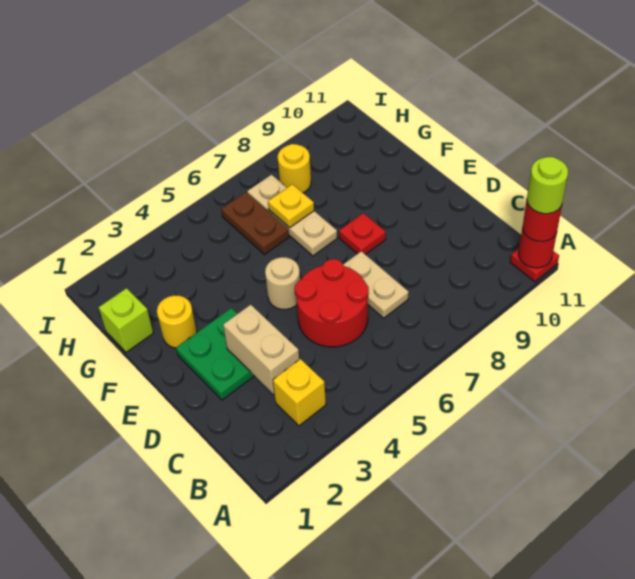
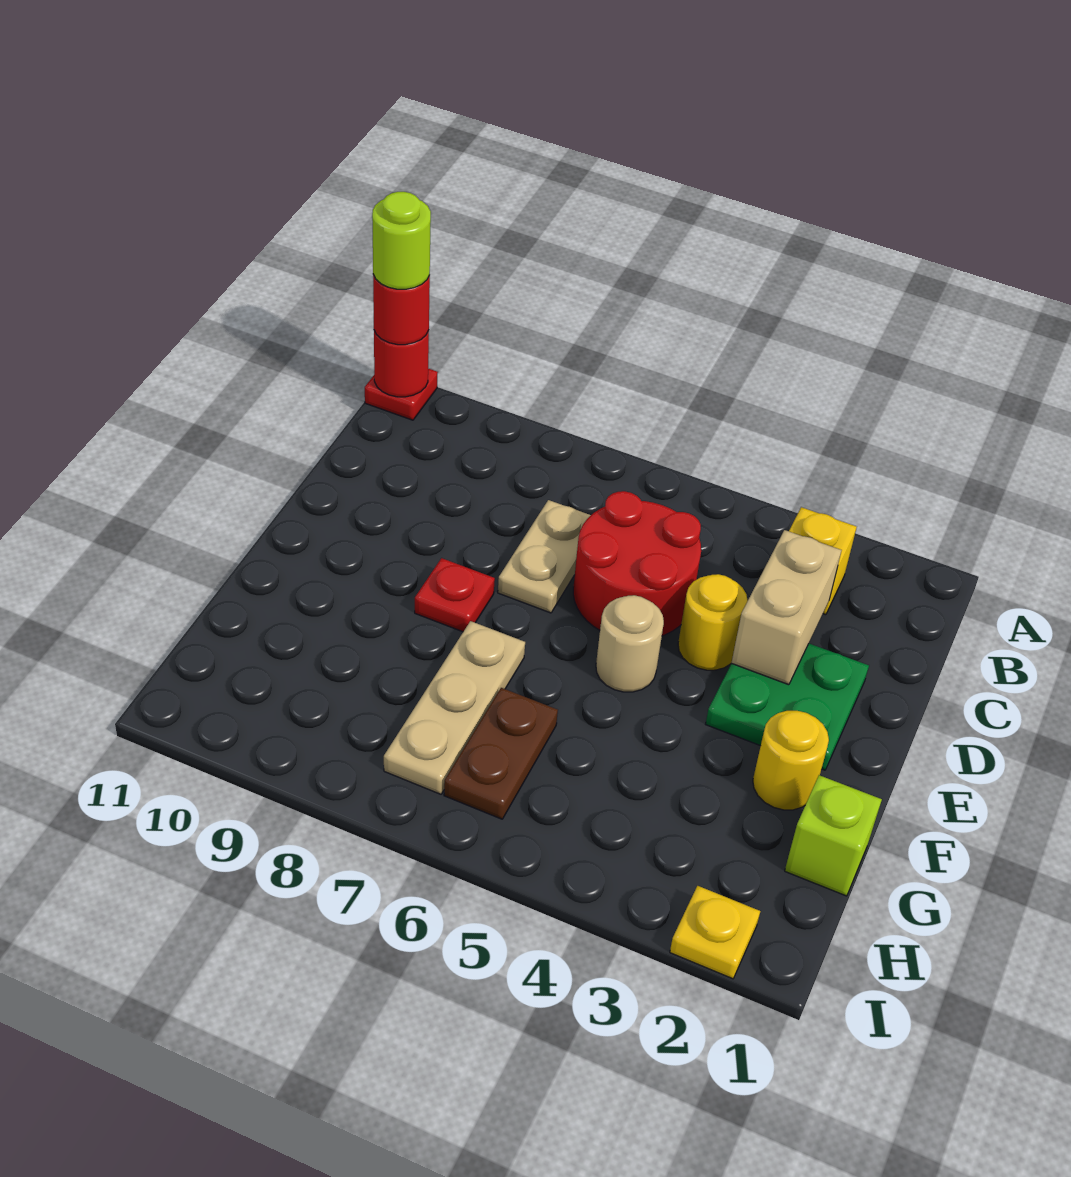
yellow 1x1 plate [268,184,314,228] -> yellow 1x1 plate moved to [670,886,760,979]
yellow 1x1 round brick [278,144,311,193] -> yellow 1x1 round brick moved to [678,574,748,670]

